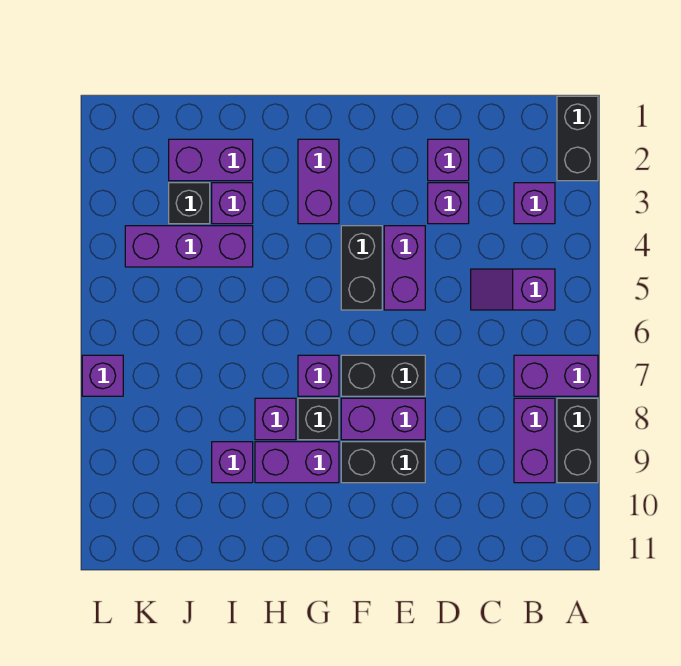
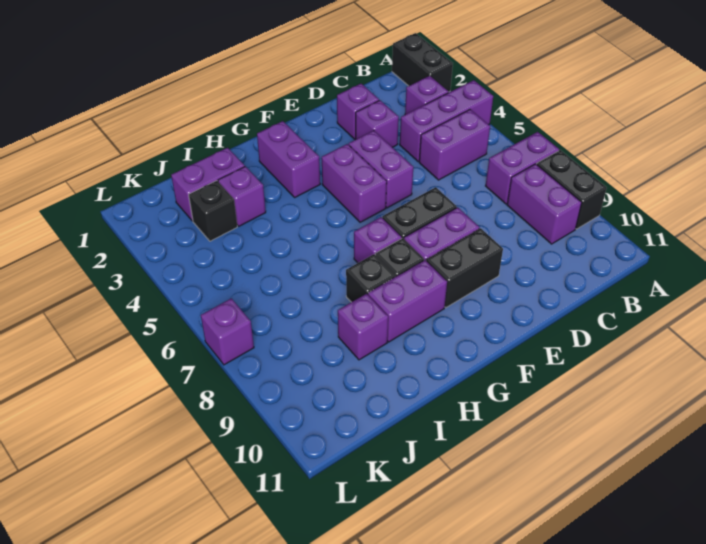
purple 1x2 slope [471,269,555,310] -> purple 1x2 brick [419,110,490,180]
black 1x2 brick [341,226,382,310] -> purple 1x2 brick [322,144,387,222]
purple 1x1 brick [255,398,296,440] -> black 1x1 brick [346,254,395,302]
purple 1x3 brick [125,226,253,267] -> purple 1x3 brick moved to [400,80,493,162]

